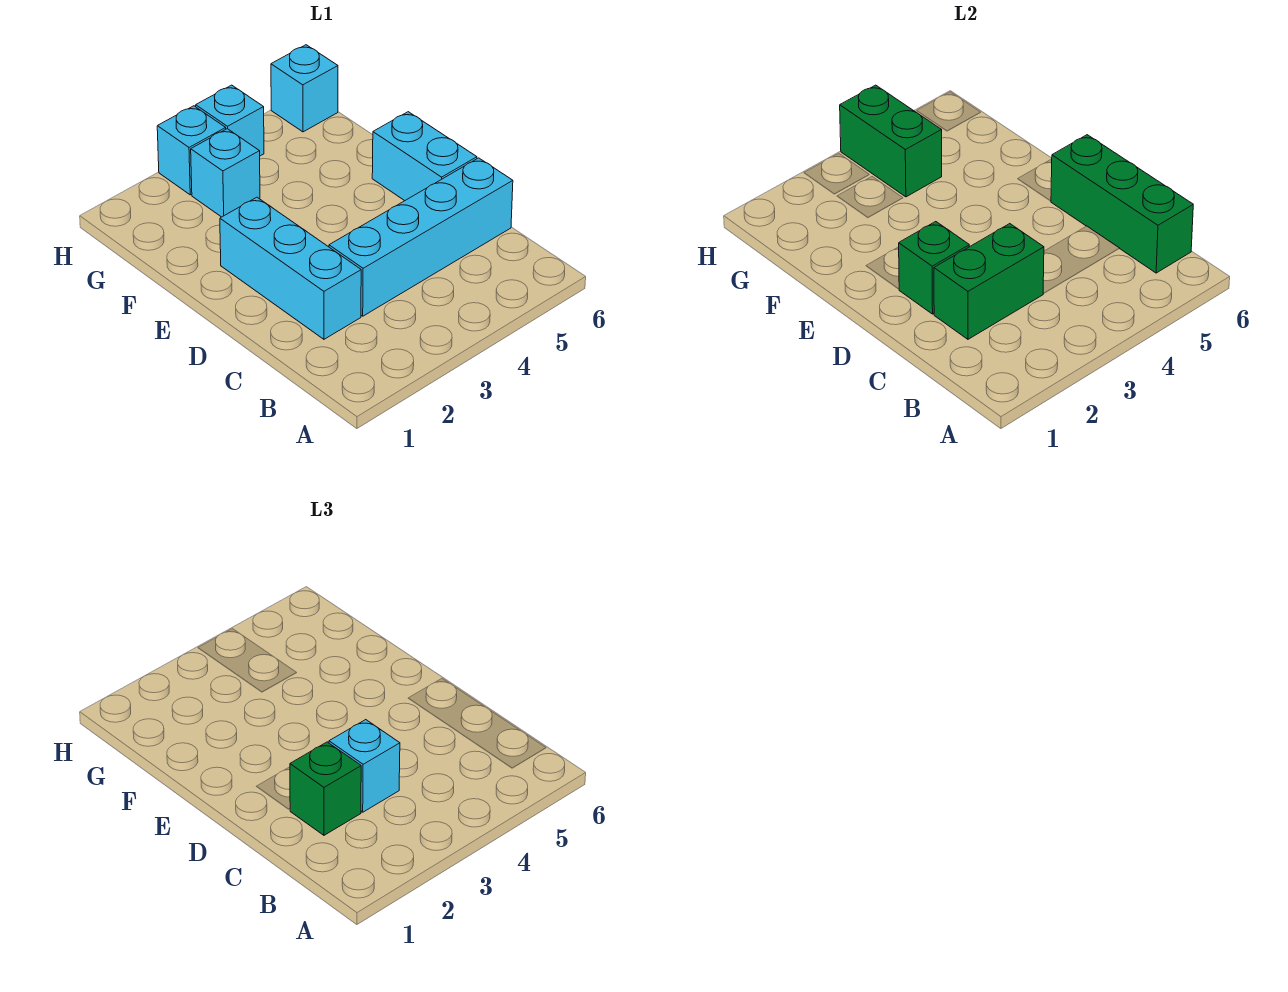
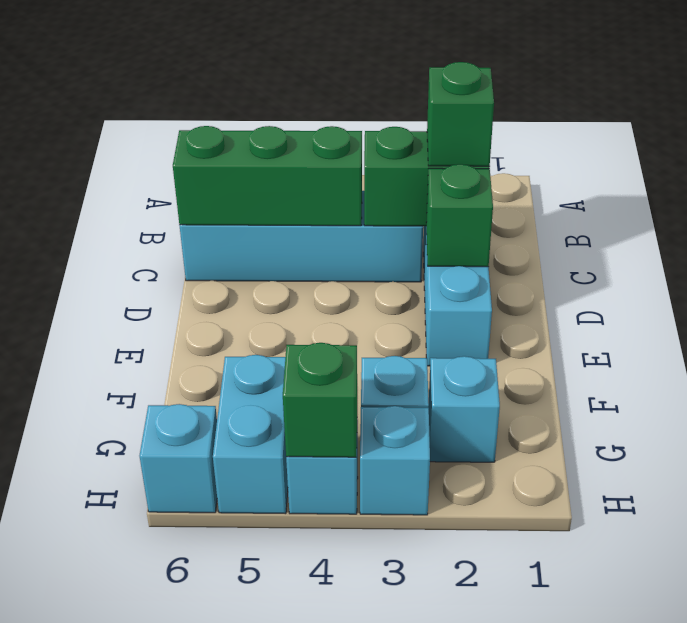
green 1x3 brick [1051,135,1193,273] -> green 1x3 brick turned to [173,126,362,226]
cyan 1x1 brick [329,720,400,812] -> cyan 1x1 brick moved to [428,356,500,462]
cyan 1x2 brick [372,112,477,201] -> cyan 1x2 brick moved to [213,355,288,514]
green 1x2 brick [840,85,942,197] -> green 1x1 brick [283,343,357,457]

